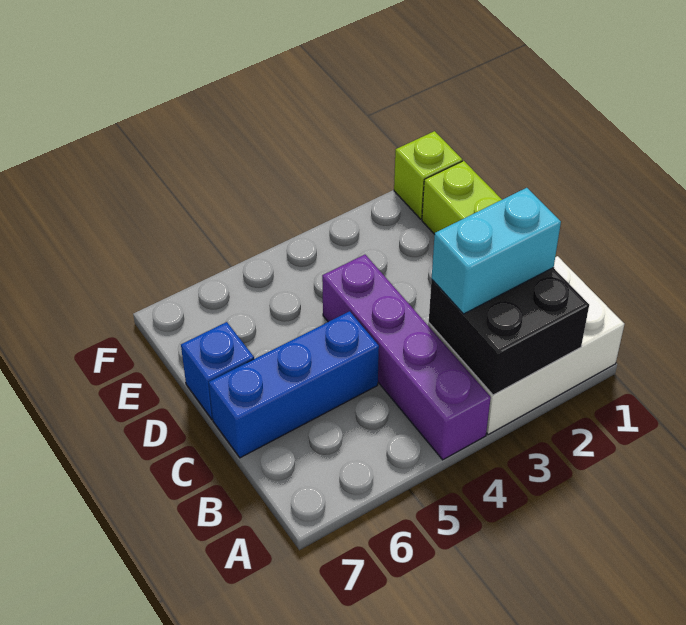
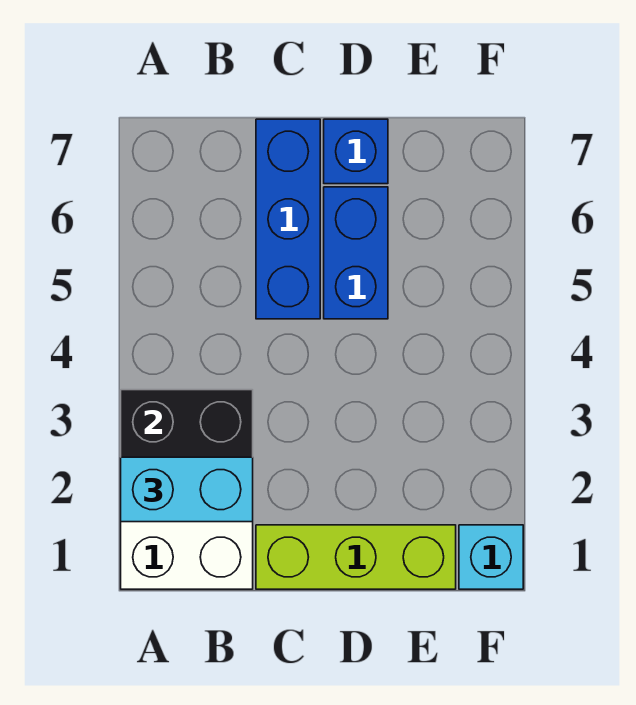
purple 1x4 brick [322,255,491,460] -> none
cyan 1x2 brick [432,188,561,314] -> cyan 1x2 brick turned to [121,457,253,522]
none -> blue 1x2 brick [324,187,388,319]
lime 1x1 brick [394,131,462,219] -> cyan 1x1 brick [459,525,523,589]

